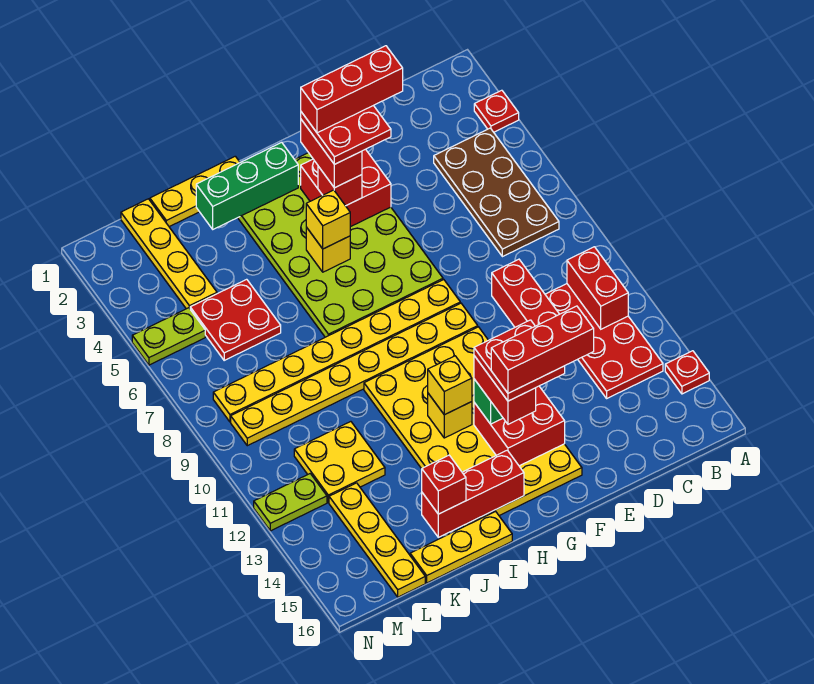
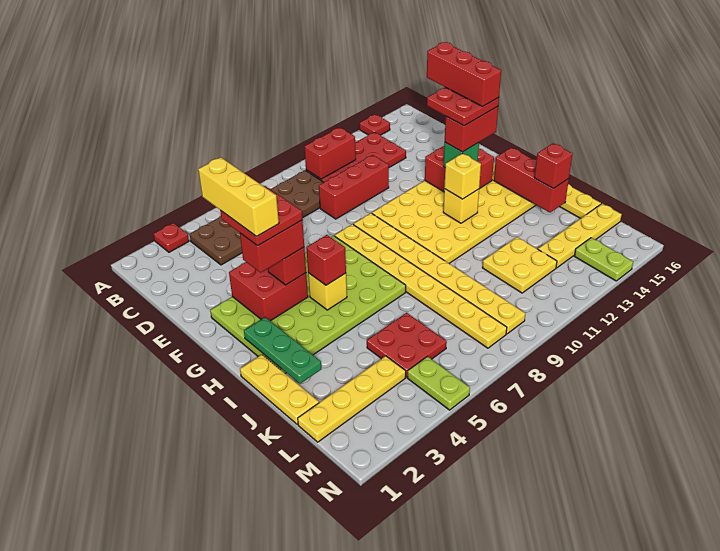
brown 2x4 plate [434,128,559,257] -> brown 2x6 plate [190,170,323,265]
red 1x3 brick [301,46,403,133] -> yellow 1x3 brick [198,157,279,237]
green 1x3 brick [196,142,298,229] -> green 1x3 plate [244,317,321,384]
yellow 1x1 brick [306,190,350,249] -> red 1x1 brick [306,235,346,285]
lime 1x2 plate [254,474,327,531] -> lime 1x2 plate moved to [575,238,633,281]

